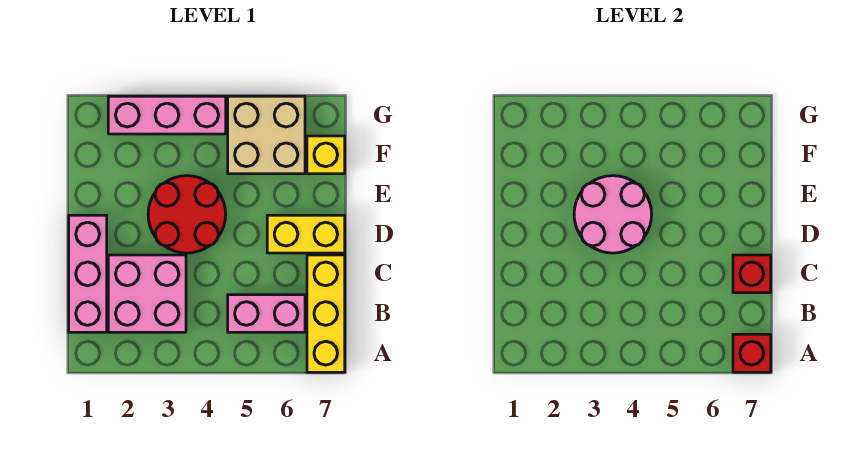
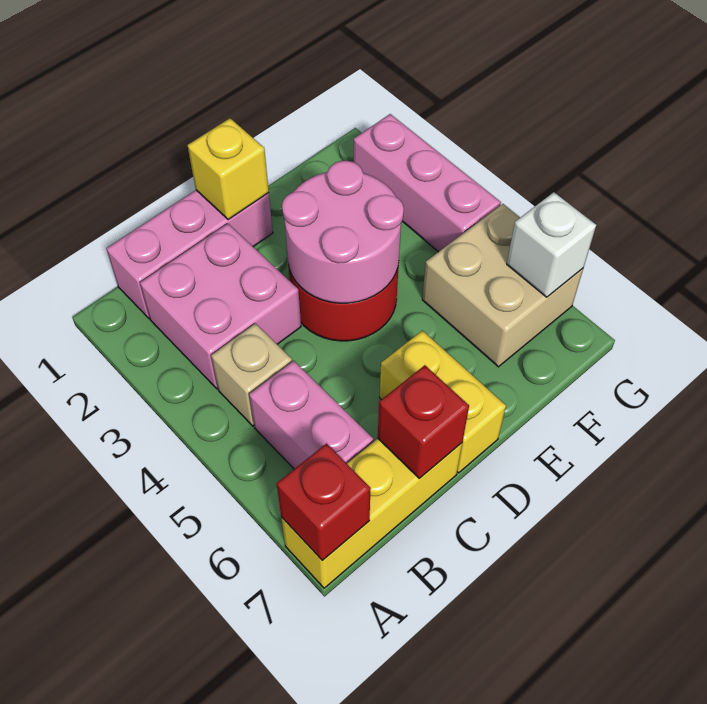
none -> tan 1x1 brick [211,323,292,426]
yellow 1x1 brick [307,136,345,174] -> yellow 1x1 brick moved to [187,118,269,220]
none -> white 1x1 brick [507,192,596,297]

